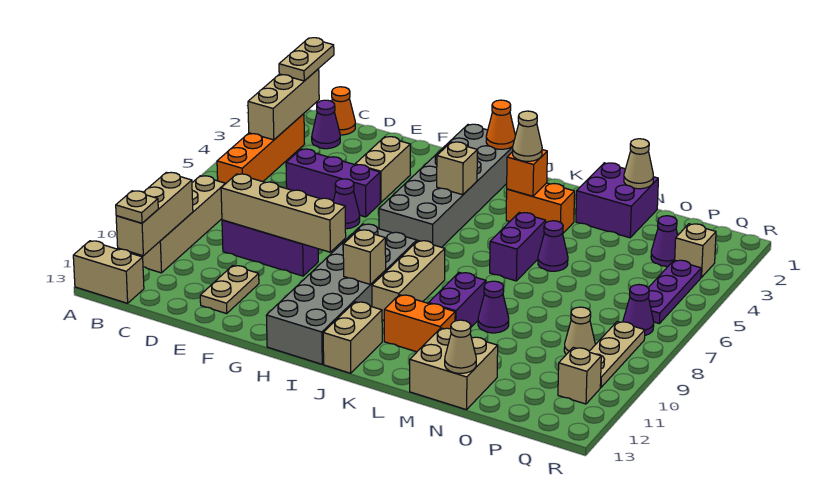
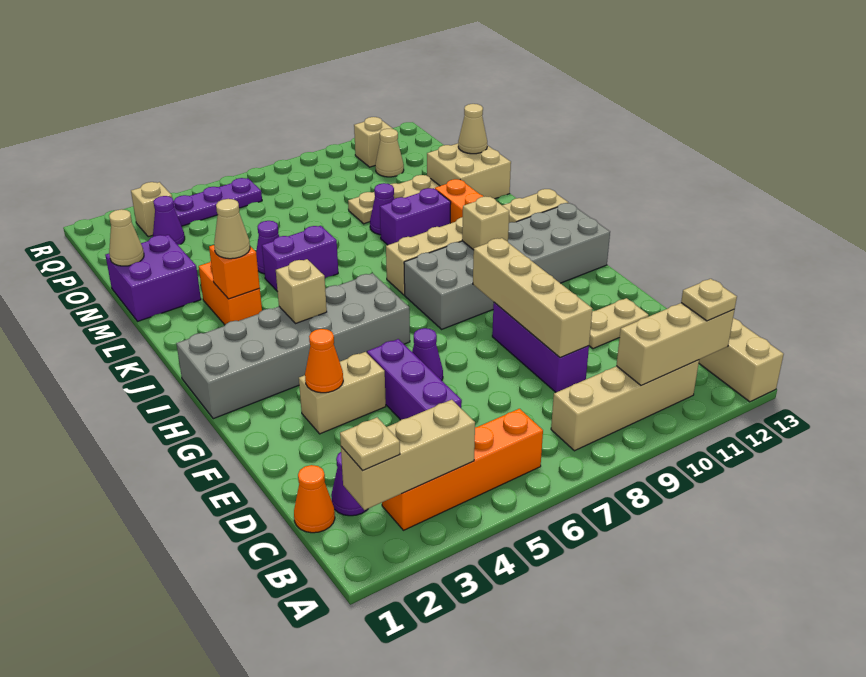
tan 1x2 plate [279,38,334,81] -> tan 1x1 plate [340,417,400,471]
orange 1x1 cone [486,100,515,149] -> orange 1x1 cone moved to [305,329,343,393]
tan 1x1 cone [564,307,595,354] -> tan 1x1 cone moved to [375,129,404,177]
purple 1x1 cone [623,285,654,335] -> none
tan 1x3 plate [589,322,645,388] -> tan 1x3 plate moved to [348,175,439,224]

